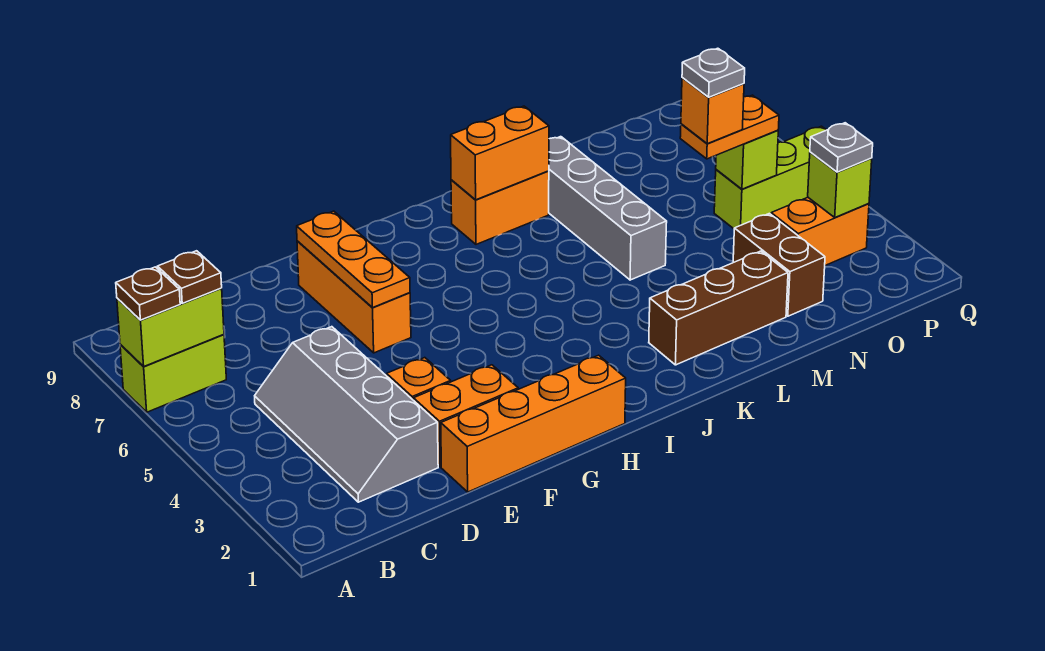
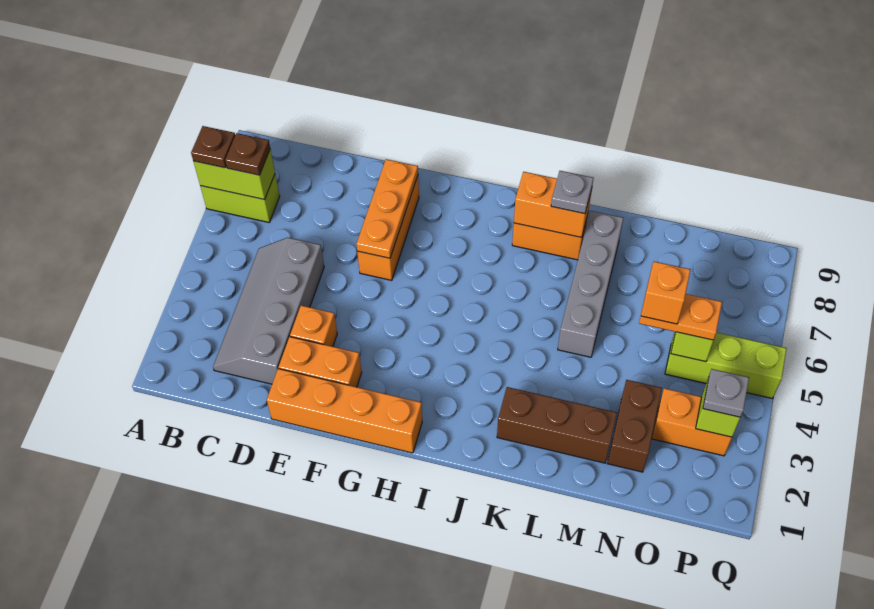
grey 1x1 plate [682,48,745,97] -> grey 1x1 plate moved to [551,171,593,214]

